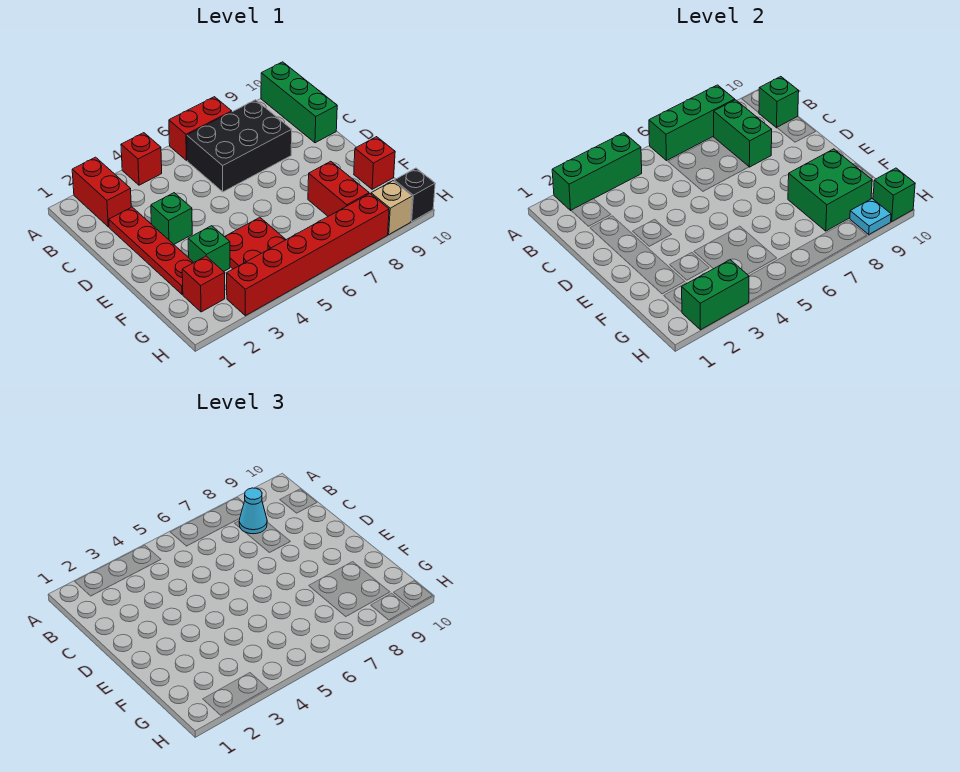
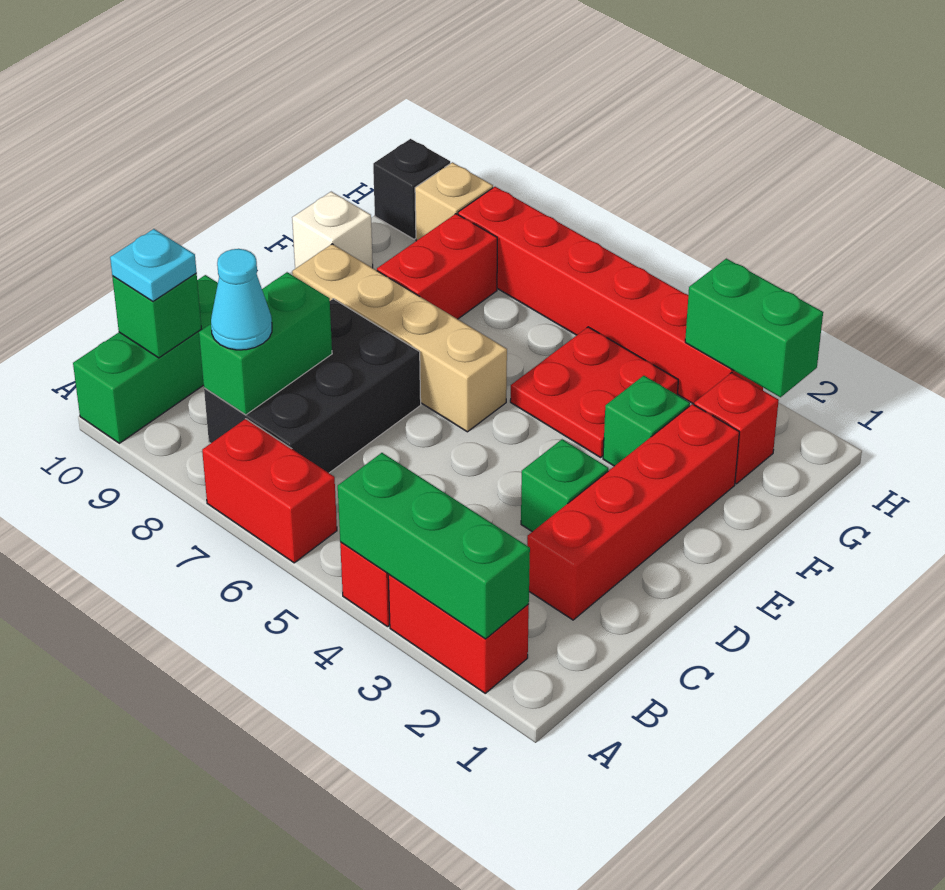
red 1x2 brick [72,157,131,227] -> red 1x2 brick turned to [388,575,529,693]
green 1x3 brick [649,85,735,161] -> none
black 2x3 brick [187,100,292,192] -> black 2x3 brick turned to [204,299,421,473]
red 1x4 plate [109,207,194,294] -> red 1x4 brick [527,404,739,620]
none -> tan 1x4 brick [292,244,507,432]
green 2x2 brick [788,149,872,231] -> none
red 1x1 brick [354,137,395,189] -> white 1x1 brick [292,192,373,269]
cyan 1x1 plate [850,199,891,234] -> cyan 1x1 plate moved to [110,229,197,301]
green 1x1 brick [873,168,915,221] -> none

